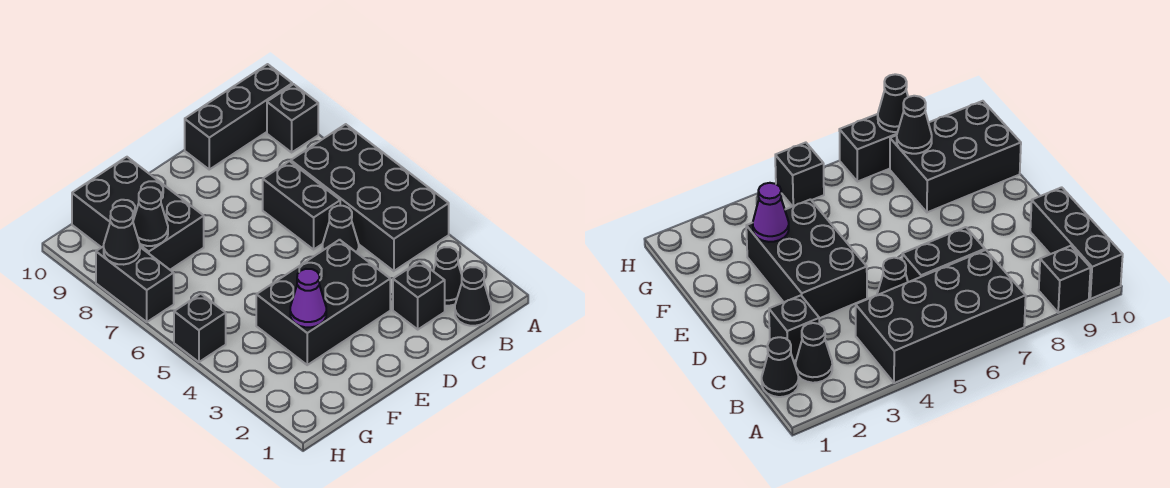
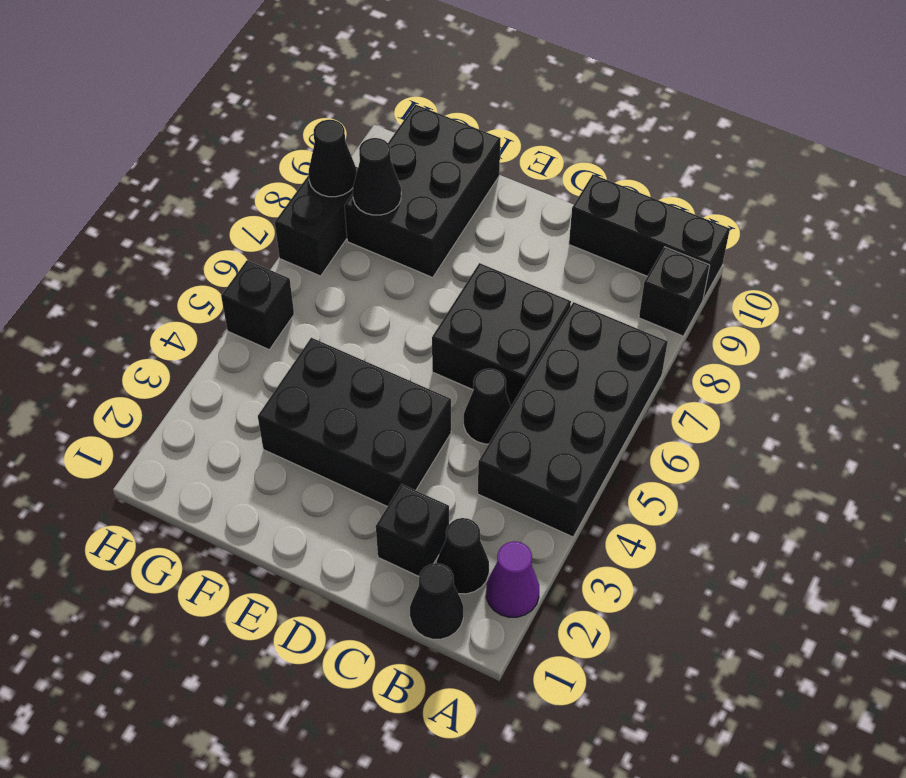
black 1x2 brick [263,161,340,249] -> black 2x2 brick [432,263,571,406]
purple 1x1 cone [290,269,326,327] -> purple 1x1 cone moved to [486,541,539,617]

